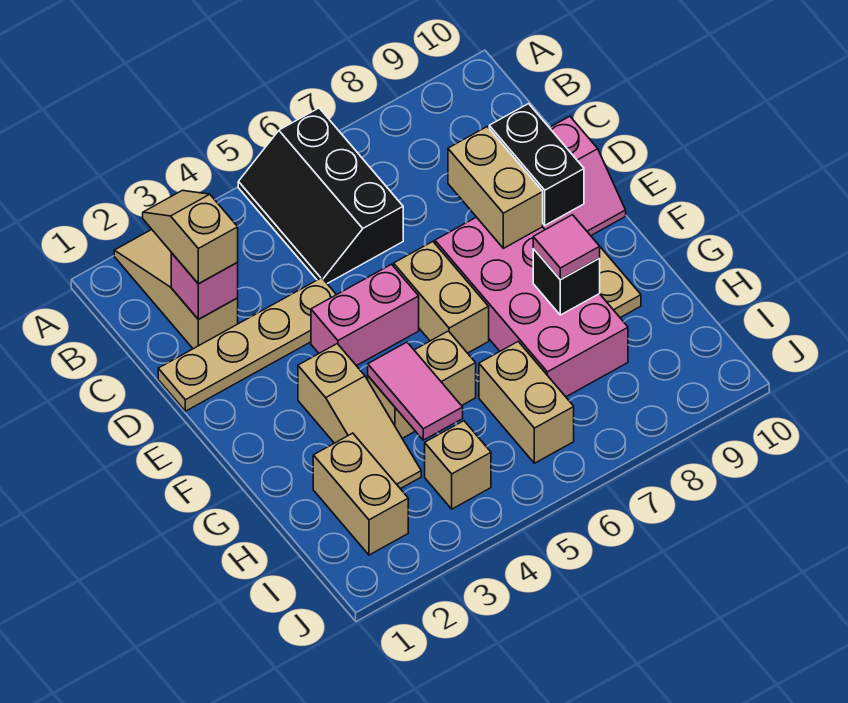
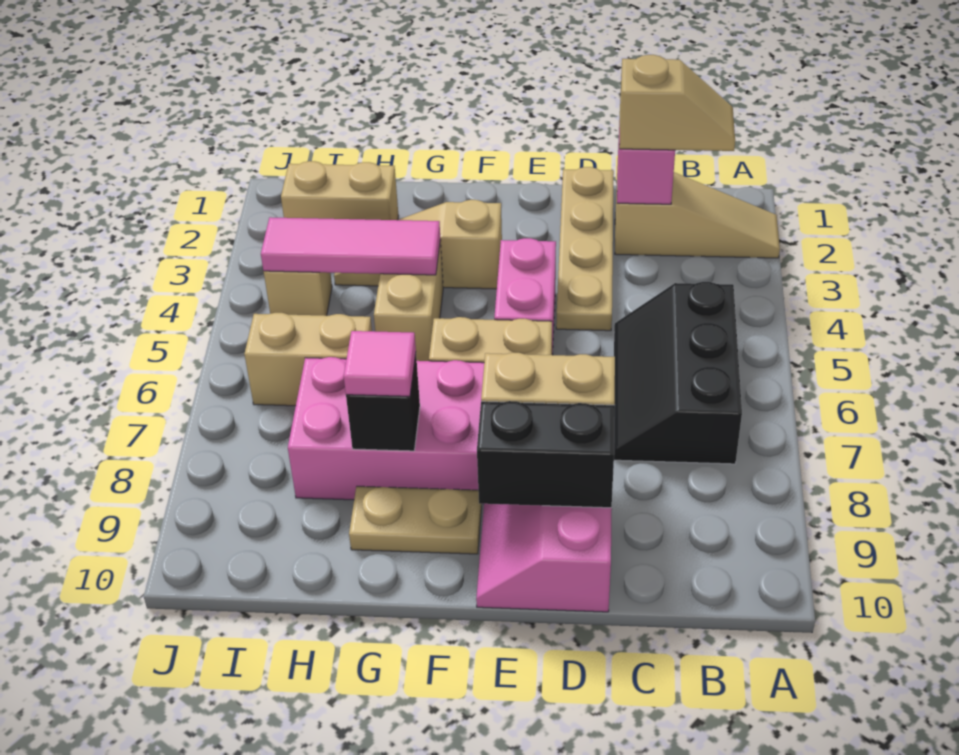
black 2x3 slope [238,108,403,284] -> black 2x3 slope turned to [614,282,742,464]
pink 1x2 tile [368,342,463,440] -> pink 1x3 tile [261,217,440,275]

